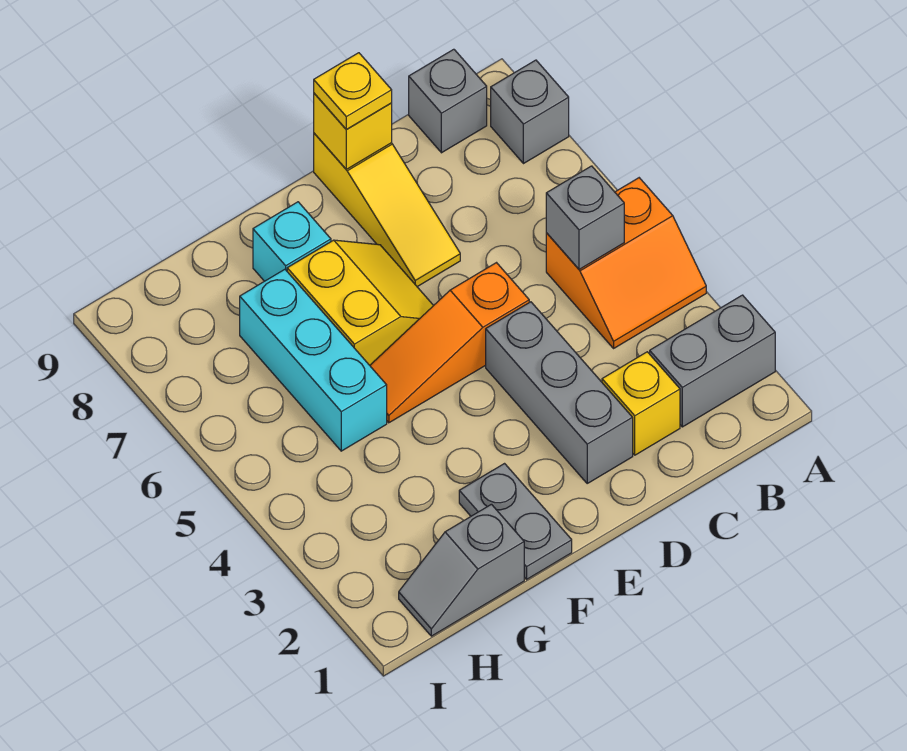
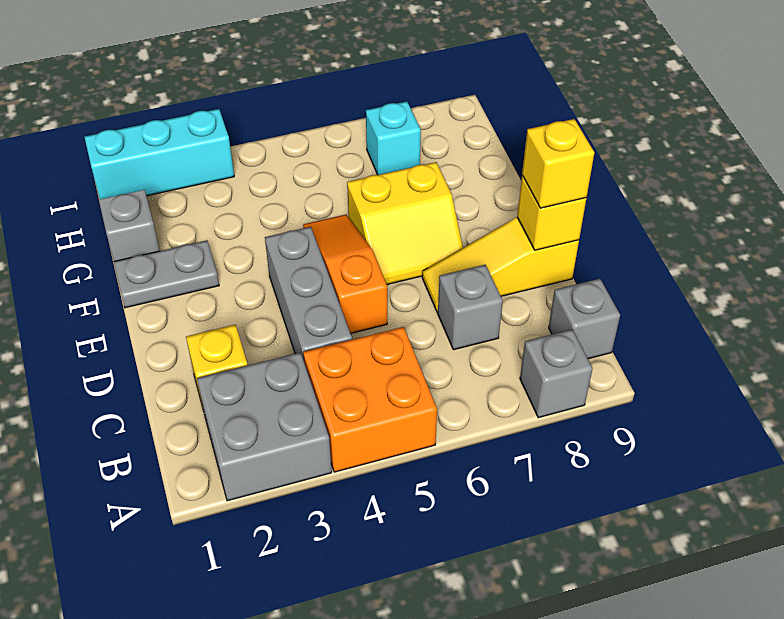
grey 1x2 brick [650,295,775,427] -> grey 2x2 brick [197,352,332,501]
orange 2x2 slope [546,178,706,348] -> orange 2x2 brick [303,327,437,472]
grey 1x1 brick [546,166,624,269] -> grey 1x1 brick moved to [438,265,503,350]
grey 1x3 brick [486,302,633,483] -> grey 1x3 brick turned to [265,227,352,360]
yellow 1x1 plate [314,53,392,129] -> yellow 1x1 brick [522,119,594,208]
cyan 1x1 brick [253,202,331,281] -> cyan 1x1 brick moved to [366,101,421,175]
cyan 1x3 brick [240,269,387,451] -> cyan 1x3 brick moved to [85,109,234,199]

